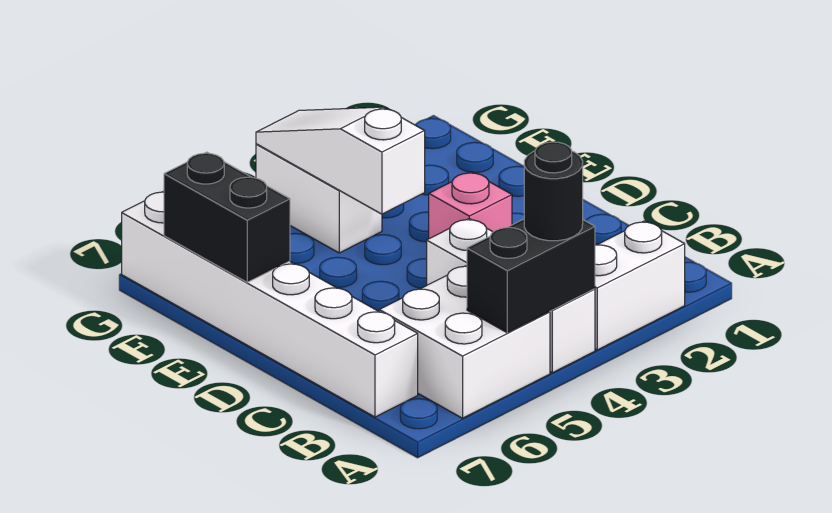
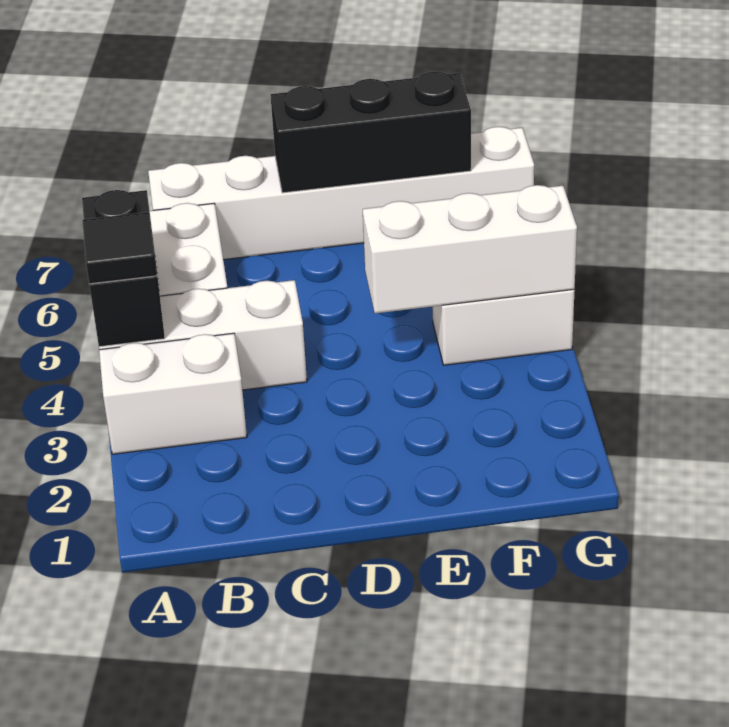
white 1x2 brick [595,221,685,350] -> white 1x2 brick turned to [99,333,247,454]
black 1x1 round brick [524,142,583,241] -> black 1x1 tile [82,212,157,284]
pink 1x1 brick [429,172,512,239] -> none
white 1x3 slope [256,107,425,214] -> white 1x3 brick [363,185,577,313]
black 1x2 brick [164,152,290,282] -> black 1x3 brick [270,71,471,193]

